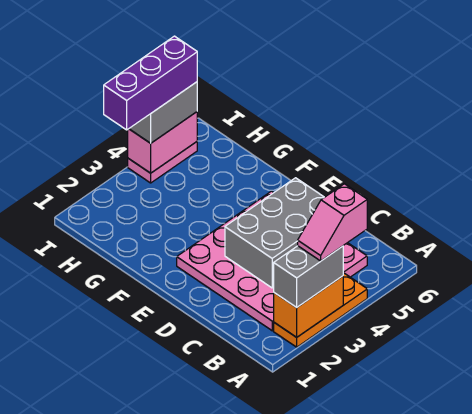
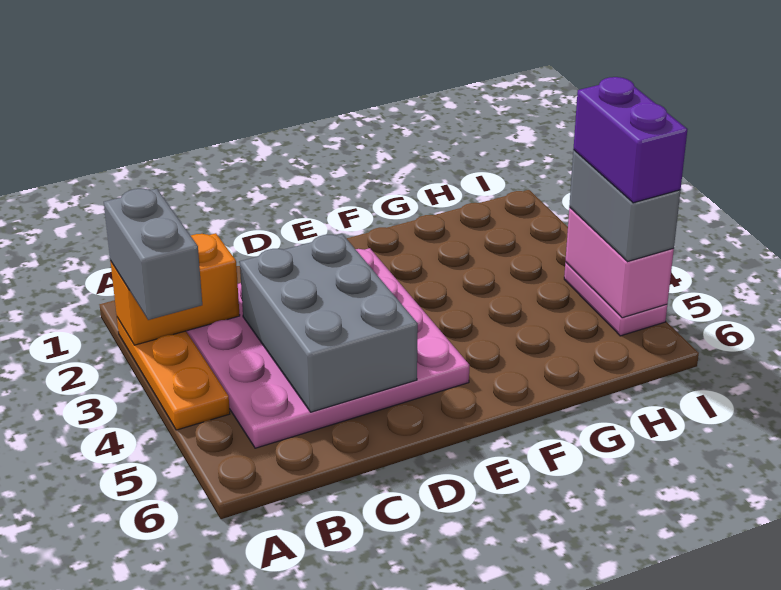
orange 1x2 brick [274,276,343,337] -> orange 1x2 brick turned to [110,233,240,345]
pink 1x2 slope [298,184,367,261] -> none
purple 1x3 brick [104,36,197,130] -> purple 1x2 brick [573,77,688,203]

